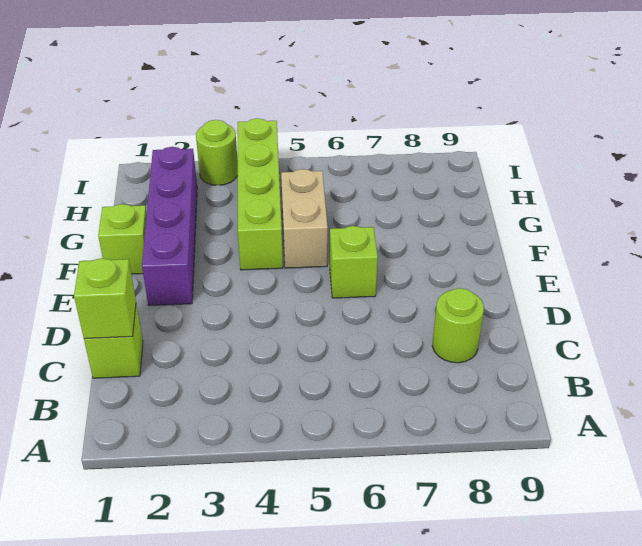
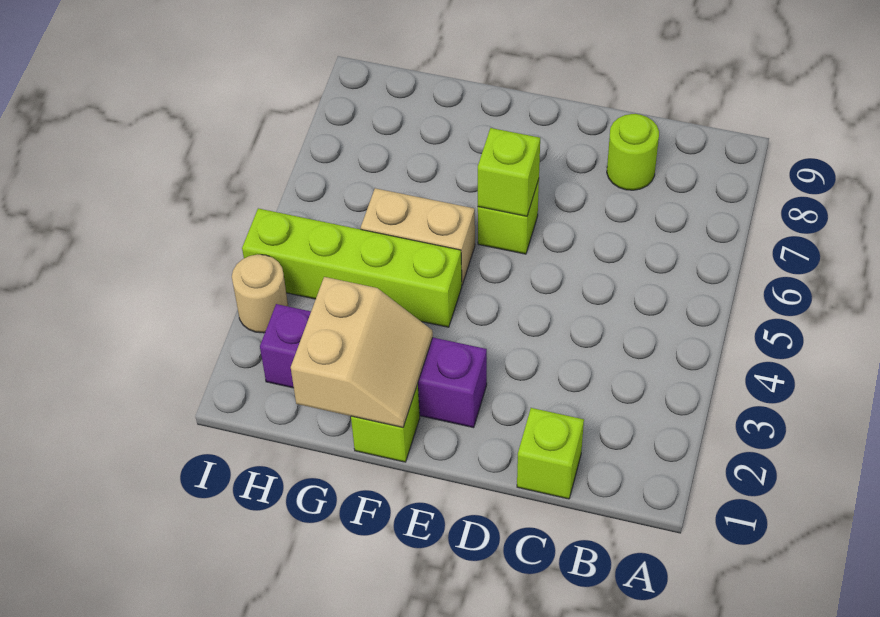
lime 1x1 brick [74,258,136,339] -> lime 1x1 brick moved to [478,128,540,216]
none -> tan 2x2 slope [291,277,433,427]
lime 1x1 round brick [196,120,238,185] -> tan 1x1 round brick [232,255,288,333]

